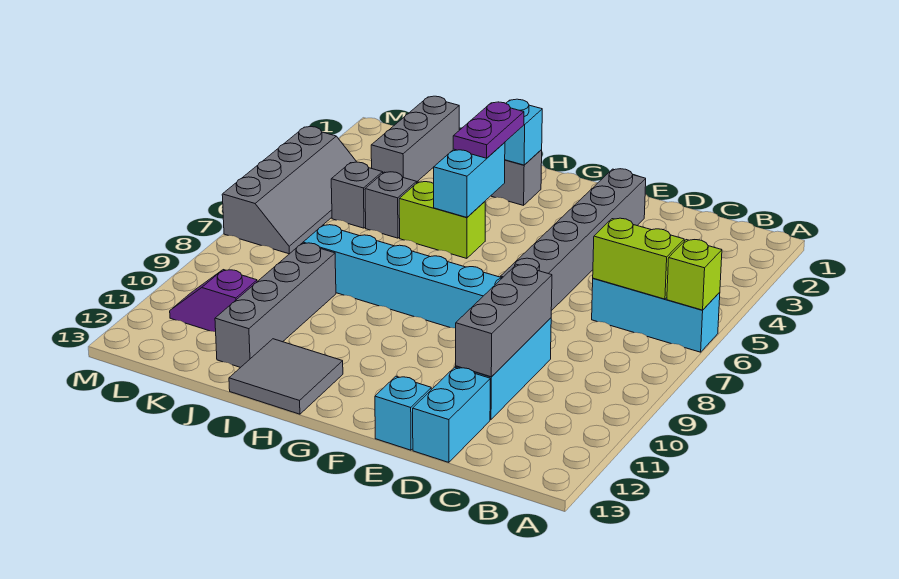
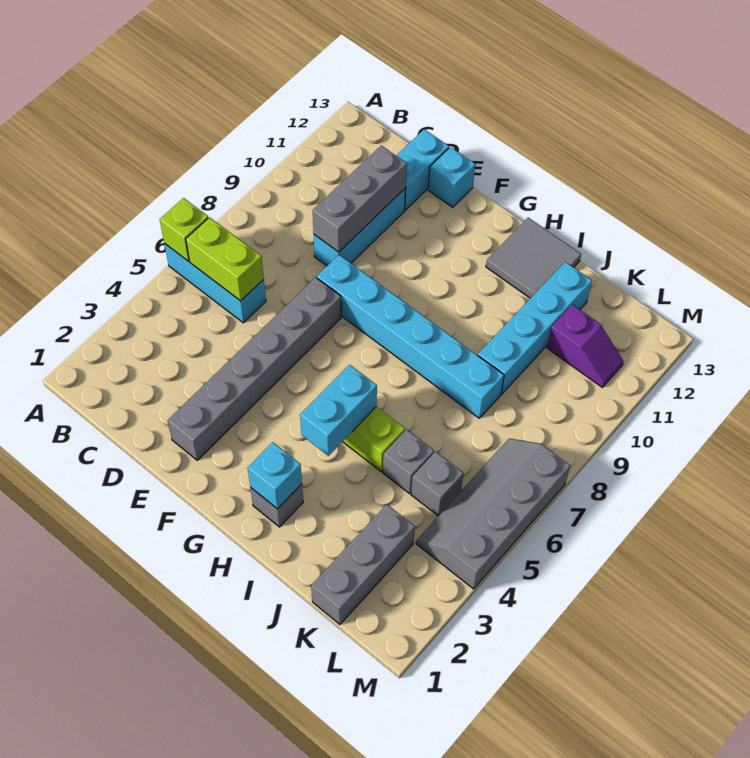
purple 1x2 plate [453,102,524,158] -> none
grey 1x4 brick [215,243,336,368] -> cyan 1x4 brick [478,262,592,394]

